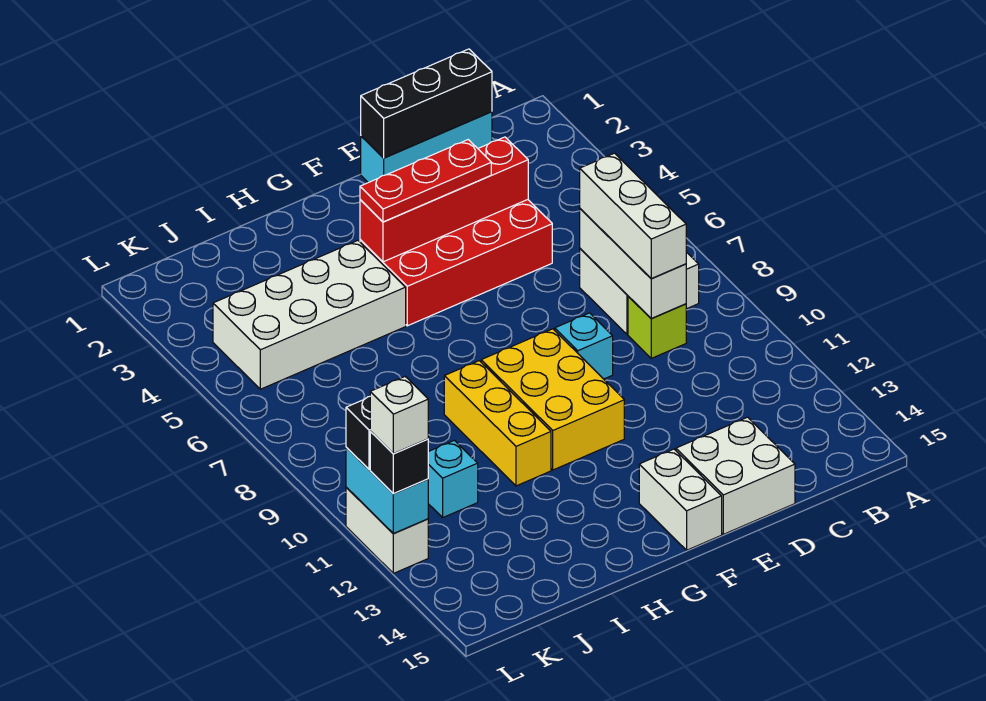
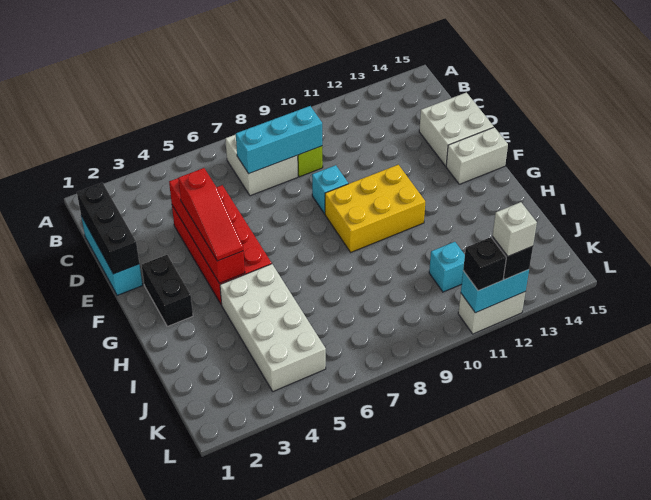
white 1x3 brick [580,209,686,319] -> cyan 1x3 brick [236,106,322,173]
white 1x3 brick [580,153,686,278] -> none
red 1x3 plate [360,140,491,222] -> red 1x3 slope [178,168,243,261]
none -> black 1x2 brick [142,255,193,326]
yellow 1x3 brick [444,361,551,486] -> none

